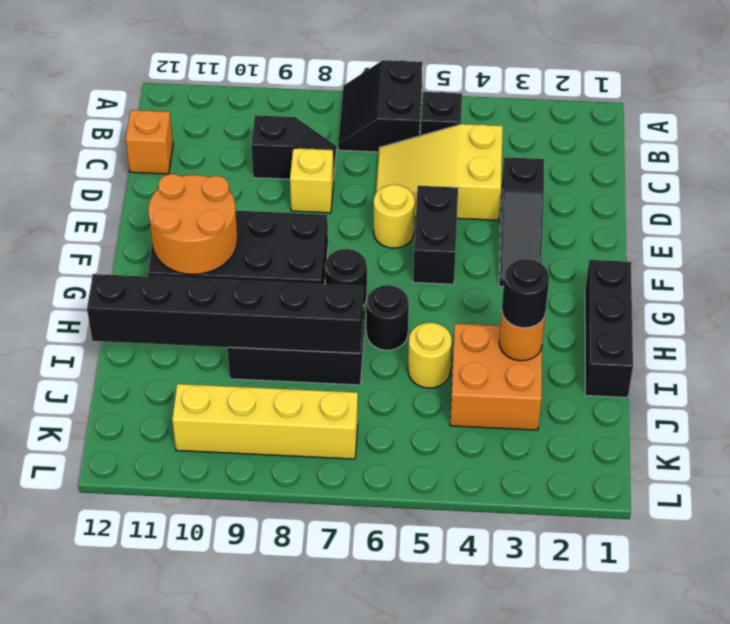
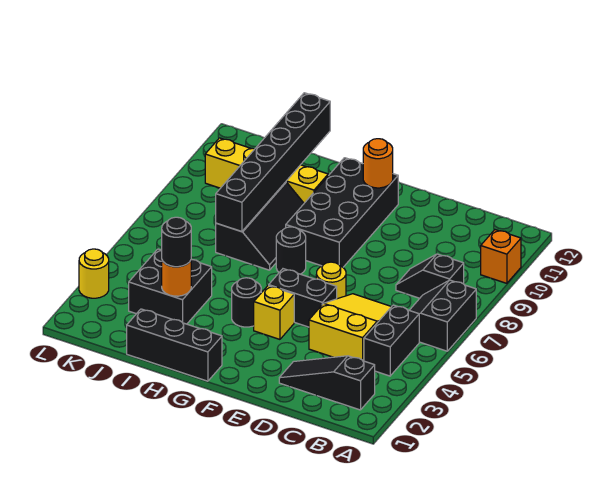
black 2x2 slope [338,60,423,152] -> black 2x2 slope turned to [409,280,476,351]
black 1x1 brick [421,92,462,136] -> black 1x2 brick [364,305,419,376]
black 1x2 slope [251,115,336,179] -> black 1x2 slope turned to [396,254,464,298]
orange 1x1 brick [126,110,173,174] -> orange 1x1 brick moved to [481,230,521,283]
black 1x3 slope [499,157,544,287] -> black 1x3 slope moved to [279,356,375,410]
yellow 1x1 brick [290,148,334,213] -> yellow 1x1 brick moved to [254,286,294,339]
orange 2x2 round brick [148,174,238,274] -> orange 1x1 round brick [363,139,393,188]
black 1x1 round brick [366,285,409,350] -> black 1x1 round brick moved to [232,278,261,327]
orange 2x2 brick [450,324,542,430] -> black 2x2 brick [129,249,212,324]
yellow 1x1 round brick [408,323,452,388] -> yellow 1x1 round brick moved to [79,249,109,298]
yellow 1x4 brick [172,384,358,459] -> yellow 1x4 brick turned to [205,138,328,203]

